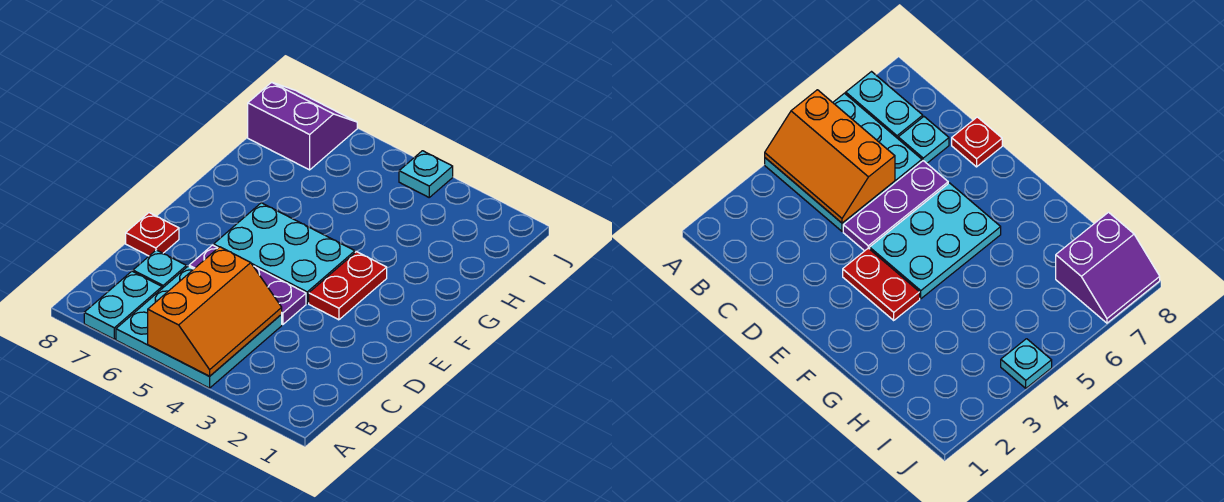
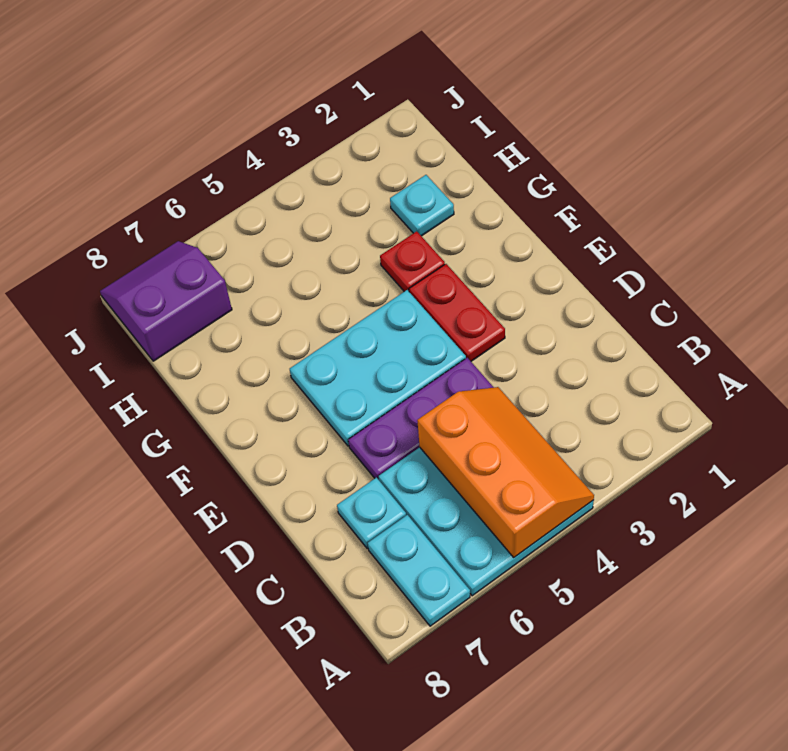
red 1x1 plate [126,213,179,256] -> red 1x1 plate moved to [380,231,445,292]
cyan 1x1 plate [399,151,453,197] -> cyan 1x1 plate moved to [390,175,454,236]

